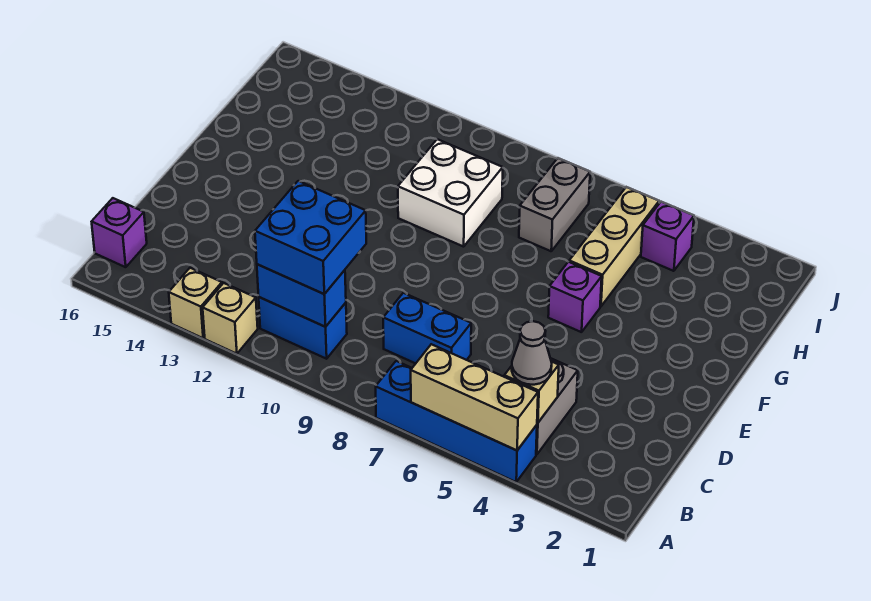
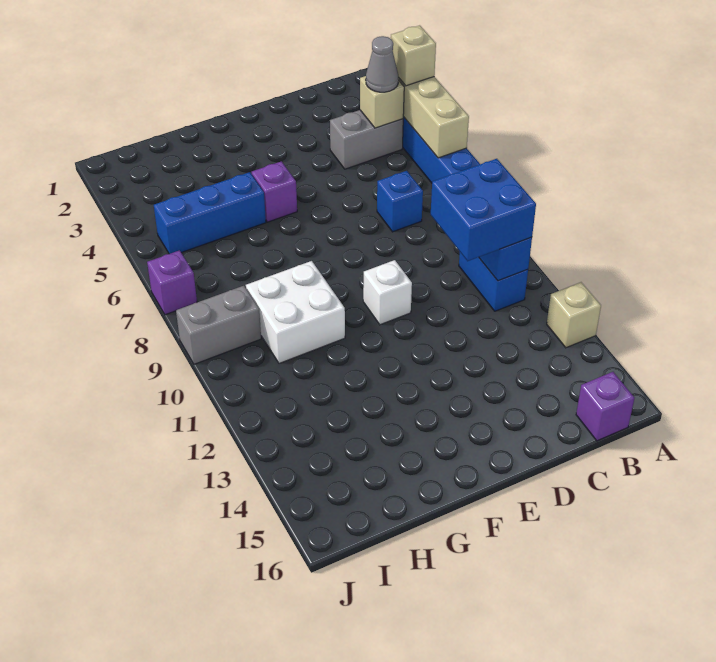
tan 1x1 brick [203,283,258,354] -> tan 1x1 brick moved to [391,25,436,86]
blue 1x2 brick [383,293,471,363] -> blue 1x1 brick [377,171,423,232]
none -> white 1x1 brick [363,260,412,325]
tan 1x3 brick [569,187,659,306] -> blue 1x3 brick [154,172,266,254]
grey 1x2 brick [519,158,590,251] -> grey 1x2 brick moved to [176,286,261,364]
purple 1x1 brick [641,202,694,271] -> purple 1x1 brick moved to [147,250,197,315]

